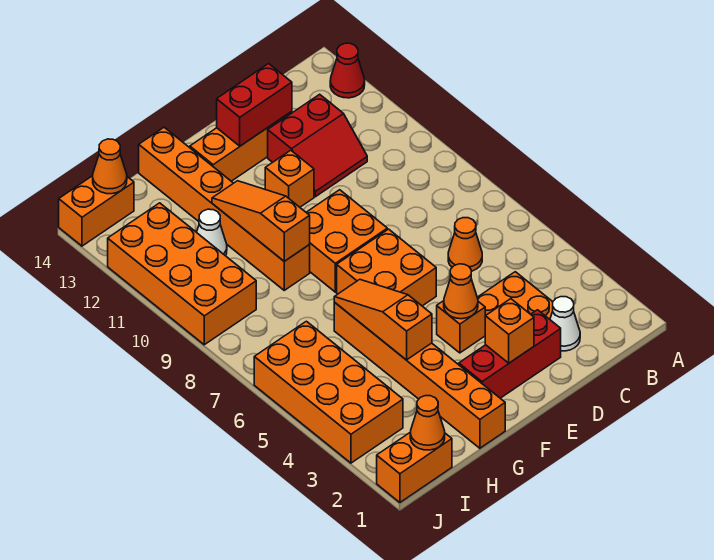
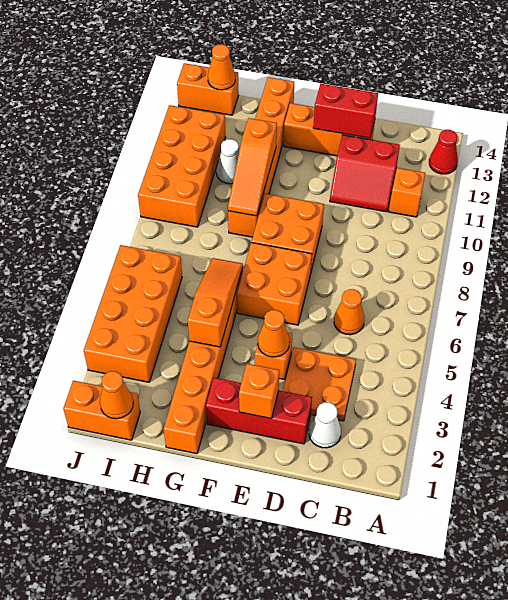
orange 1x1 brick [265,150,314,207] -> orange 1x1 brick moved to [389,168,425,217]
orange 1x3 slope [212,181,310,261] -> orange 1x3 slope turned to [228,118,277,216]

